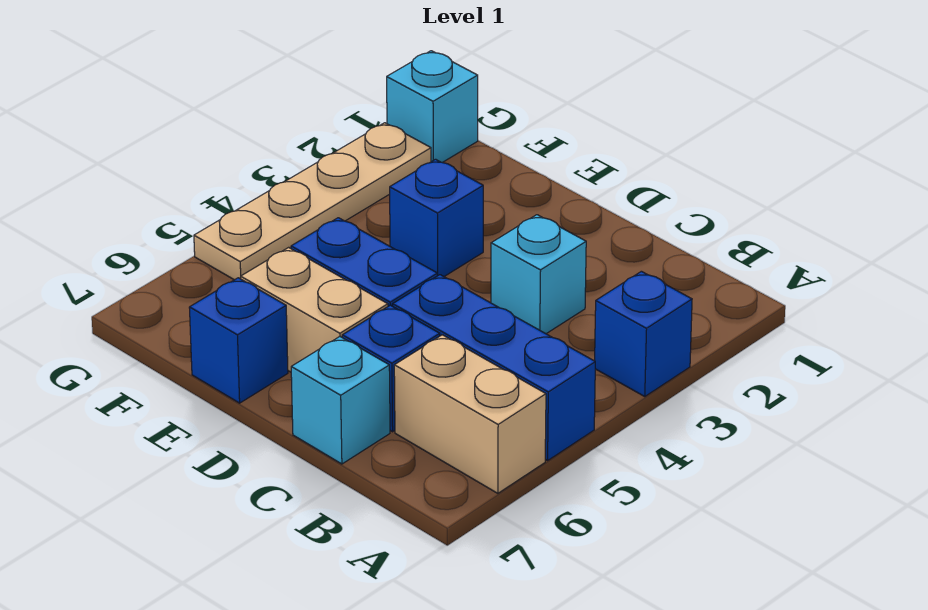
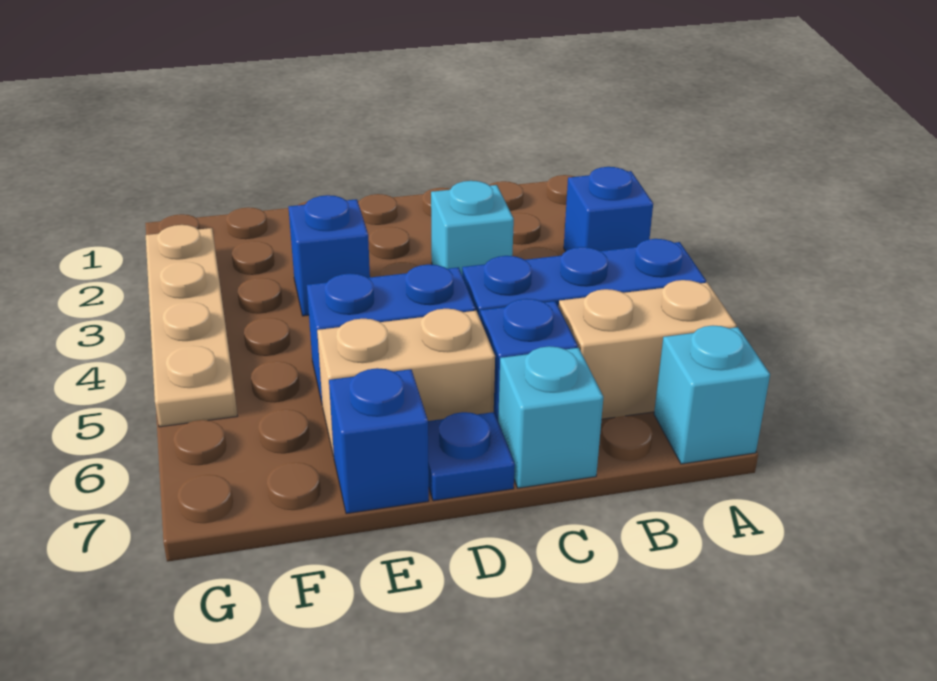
none -> blue 1x1 plate [428,412,515,501]
cyan 1x1 brick [387,51,478,162] -> cyan 1x1 brick moved to [654,326,770,464]

